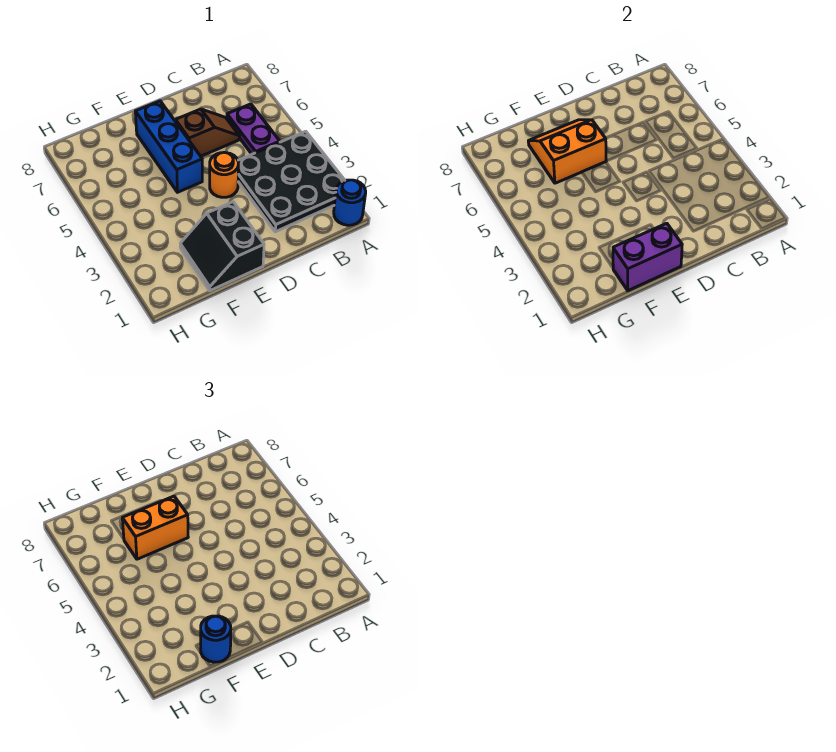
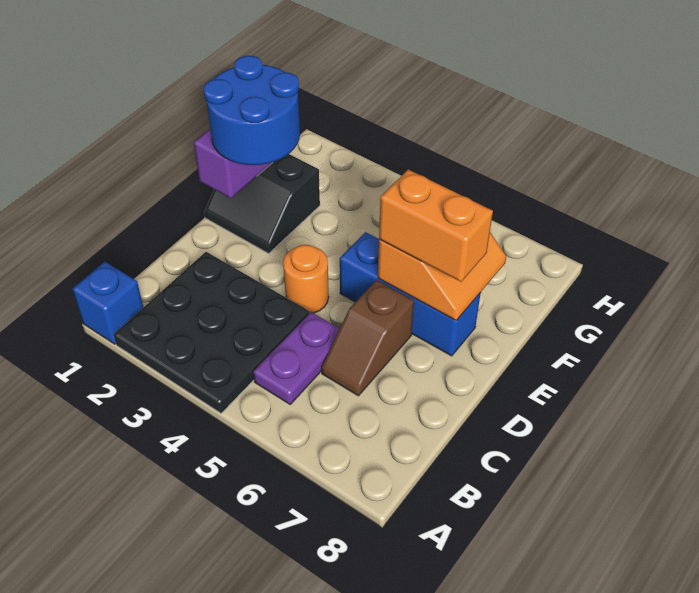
blue 1x1 round brick [334,180,366,225] -> blue 1x1 brick [72,262,143,344]
purple 1x2 plate [227,104,280,154] -> purple 1x2 plate turned to [253,312,340,404]
black 2x2 slope [180,202,264,291] -> black 2x2 slope turned to [204,154,320,254]
orange 1x2 brick [122,496,188,559] -> orange 1x2 brick turned to [379,170,493,282]
blue 1x1 round brick [201,616,231,662] -> blue 2x2 round brick [204,56,300,165]

